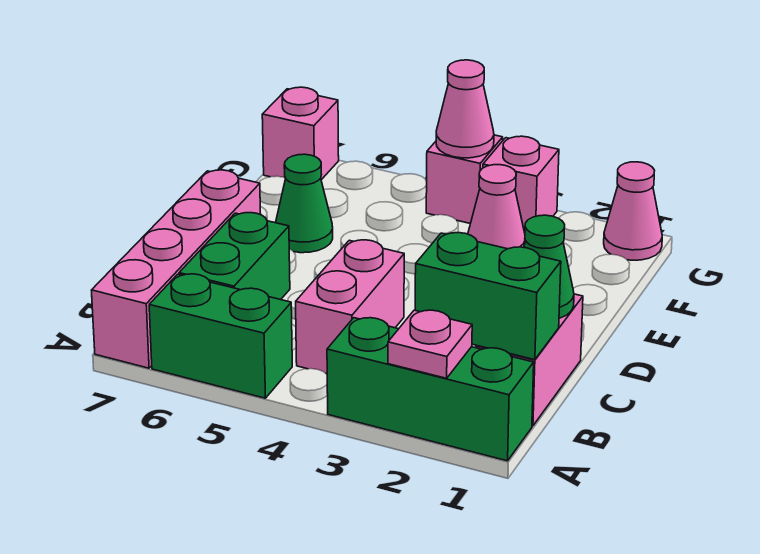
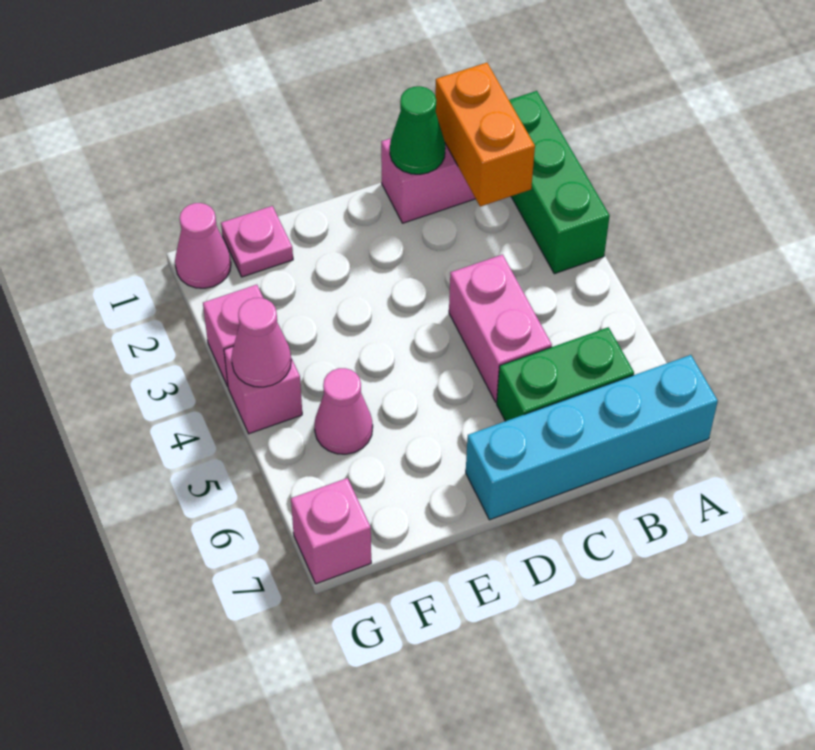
pink 1x1 plate [388,310,472,378] -> pink 1x1 plate moved to [221,206,293,277]
green 1x2 brick [149,274,292,398] -> none
pink 1x4 brick [91,170,261,368] -> cyan 1x4 brick [466,355,718,520]
green 1x2 brick [415,233,561,360] -> orange 1x2 brick [435,63,535,207]
pink 1x2 brick [296,240,404,374] -> pink 1x2 brick turned to [449,255,552,402]
green 1x1 cone [276,154,333,253] -> none
pink 1x1 cone [468,165,526,249] -> pink 1x1 cone moved to [315,368,373,454]

